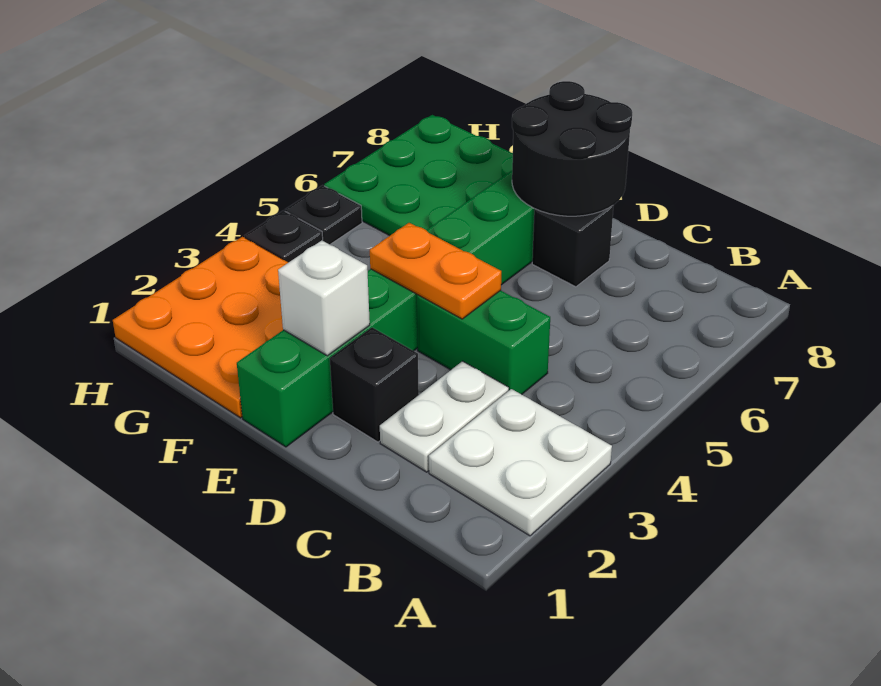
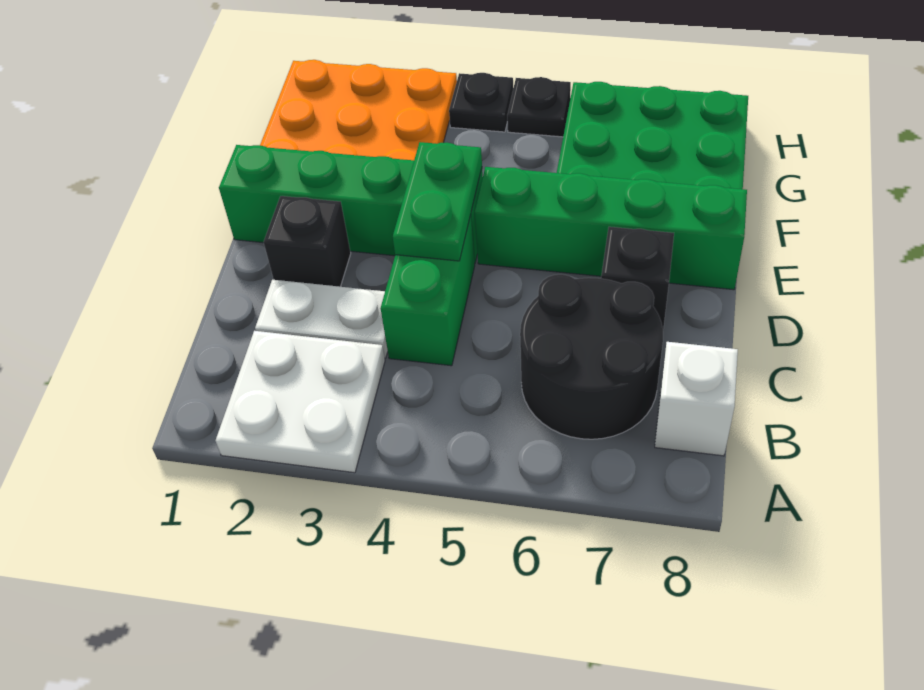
orange 1x2 plate [370,223,501,319] -> green 1x2 plate [393,142,482,261]
black 2x2 round brick [512,81,632,216] -> black 2x2 round brick moved to [520,274,663,439]
white 1x1 brick [278,241,370,356] -> white 1x1 brick moved to [655,342,738,456]

